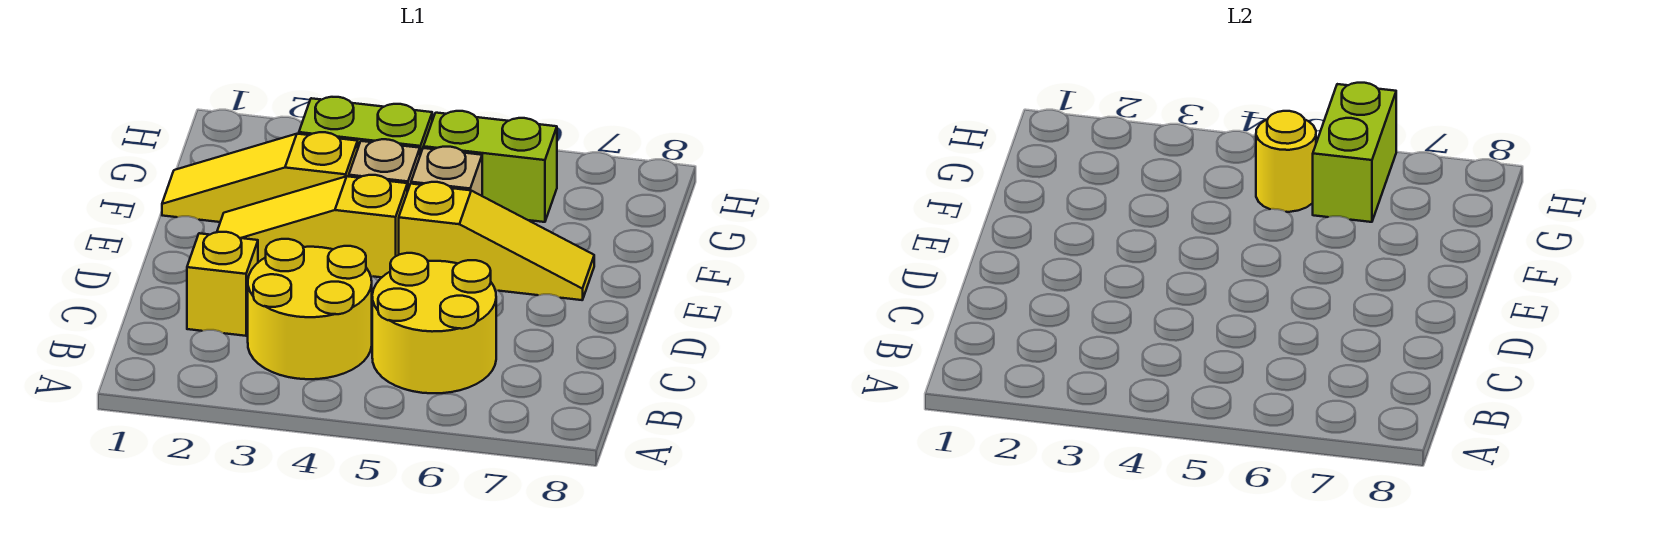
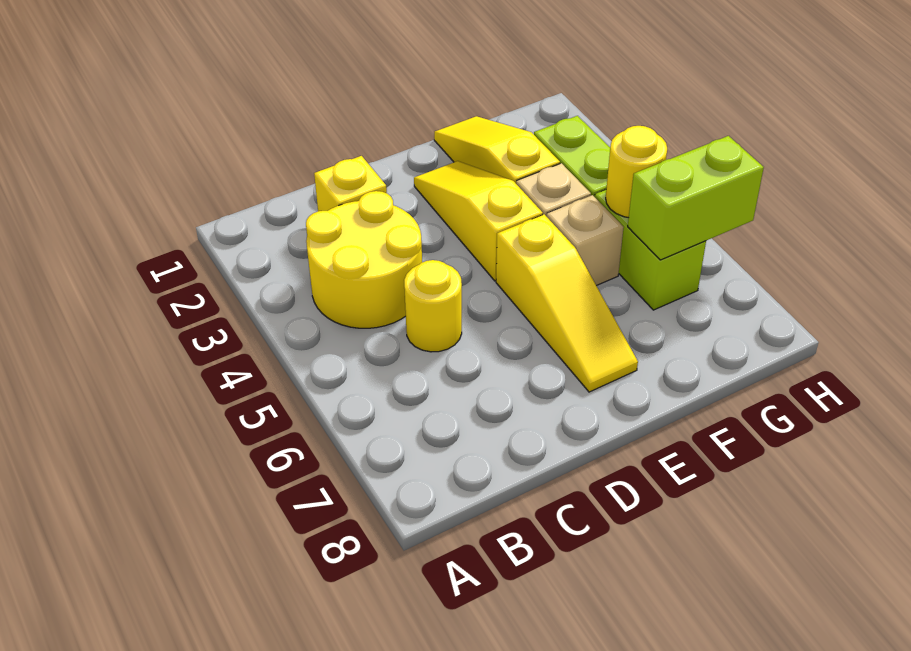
yellow 2x2 round brick [372,253,496,393] -> yellow 1x1 round brick [404,260,462,352]

